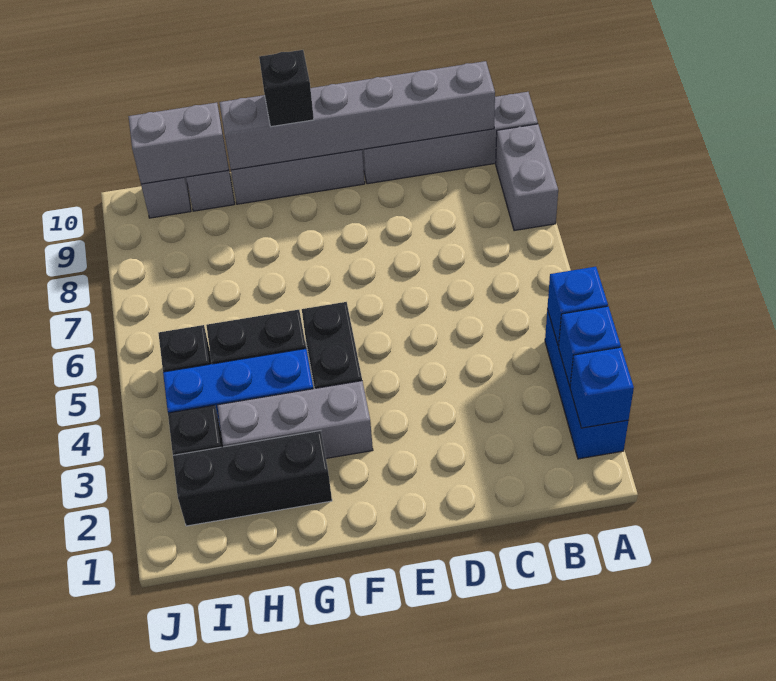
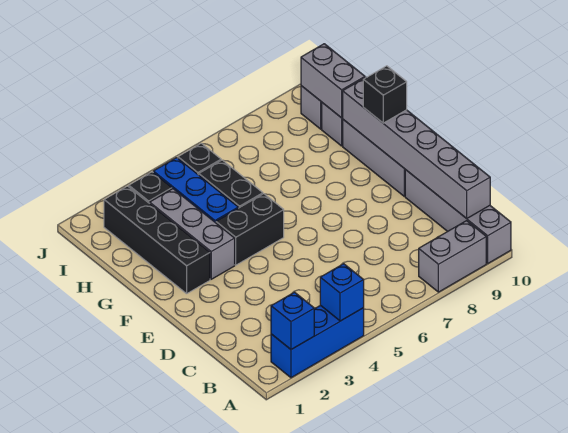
blue 1x1 brick [559,306,621,386] -> none
black 1x3 brick [173,431,332,526] -> black 1x4 brick [104,186,210,294]

